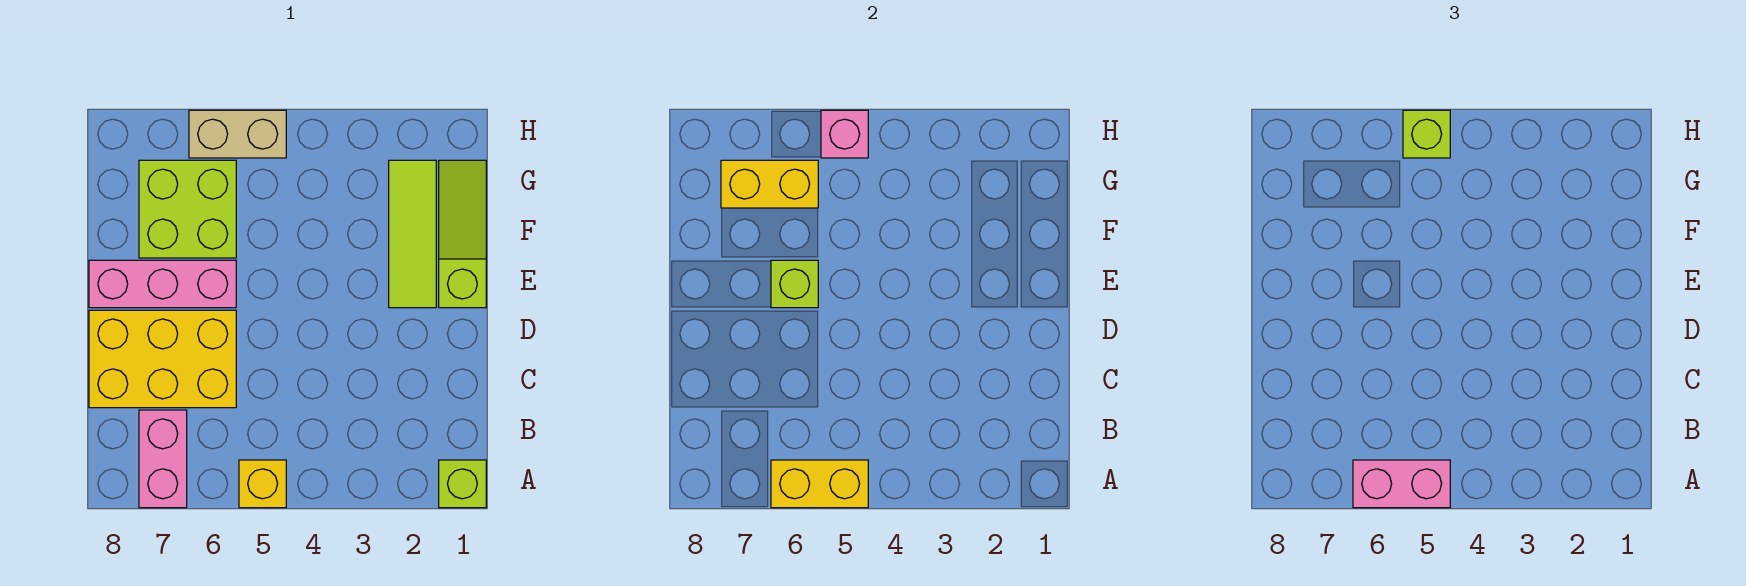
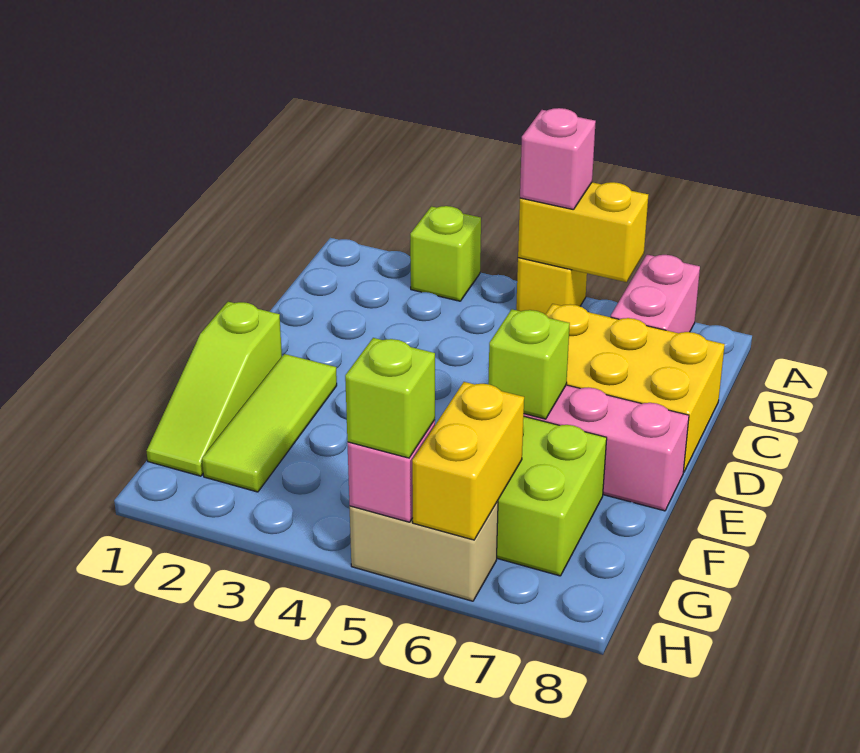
lime 1x1 brick [439,460,486,508] -> lime 1x1 brick moved to [410,206,481,301]
pink 1x2 brick [1353,460,1450,508] -> pink 1x1 brick [520,108,596,210]
yellow 1x2 brick [721,160,818,208] -> yellow 1x2 brick turned to [412,382,524,540]

